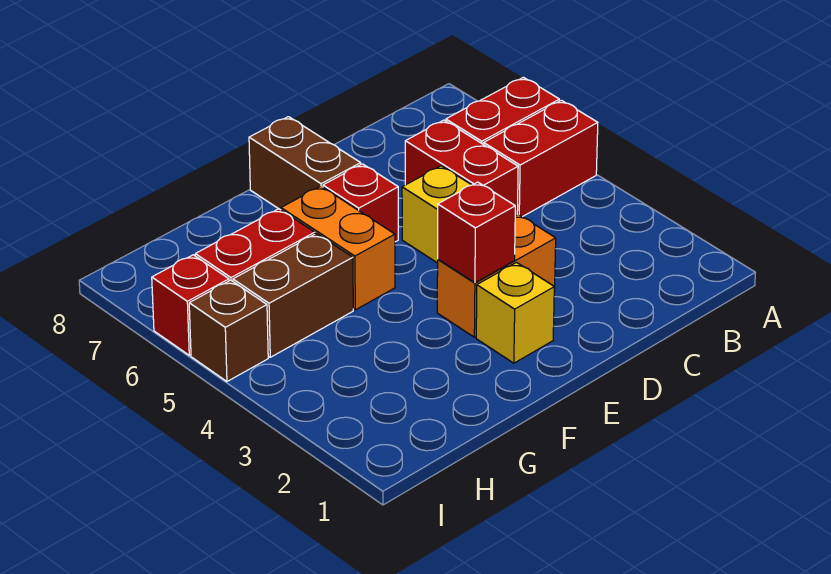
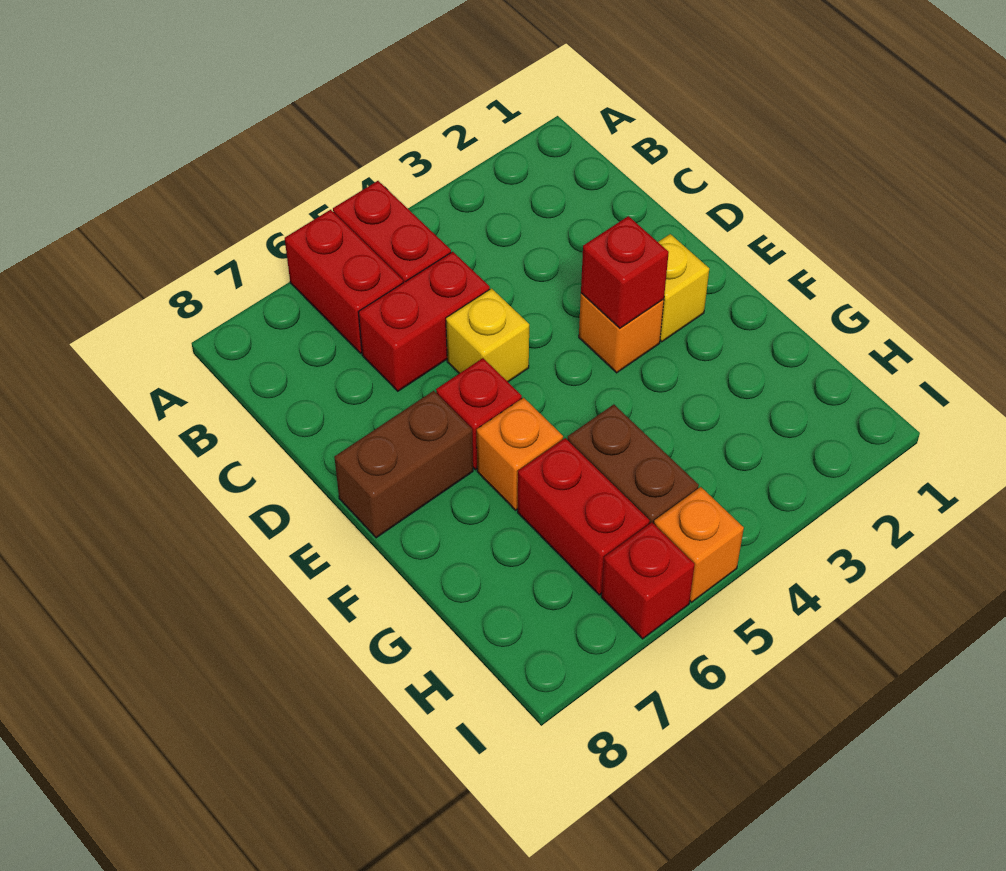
orange 1x2 brick [437,214,556,337] -> orange 1x1 brick [579,293,664,373]
orange 1x2 brick [281,186,395,310] -> orange 1x1 brick [477,398,563,510]
brown 1x1 brick [189,280,268,381] -> orange 1x1 brick [654,487,744,602]

